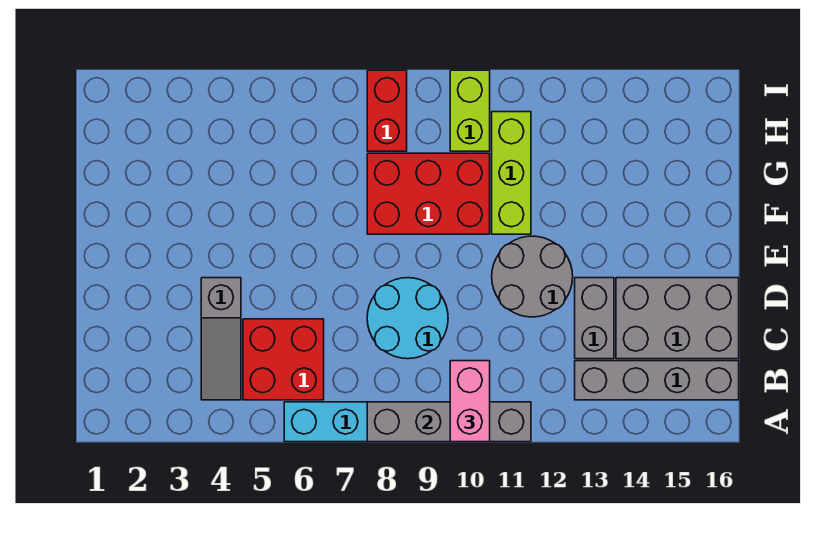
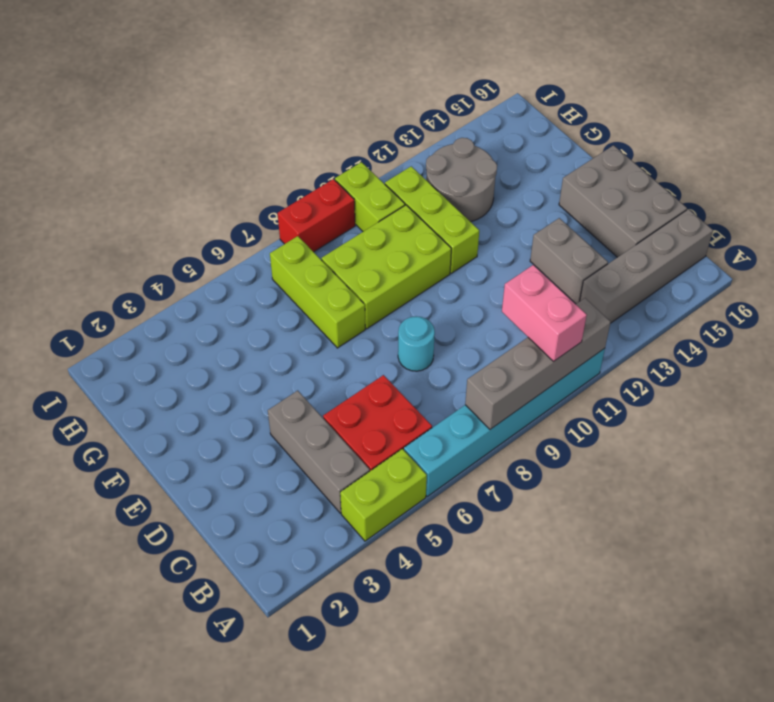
none -> lime 1x2 brick [340,449,427,541]
grey 1x3 slope [201,278,241,400] -> grey 1x3 brick [268,391,370,513]
cyan 2x2 round brick [367,278,448,359] -> cyan 1x1 round brick [398,316,435,371]
grey 2x3 brick [616,278,739,359] -> grey 2x3 brick turned to [559,145,687,257]
grey 2x2 round brick [492,236,573,317] -> grey 2x2 round brick moved to [426,138,497,222]
none -> lime 1x3 brick [270,236,365,348]
red 2x3 brick [367,153,490,234] -> lime 2x3 brick [322,205,451,329]
red 1x2 brick [367,70,407,151] -> red 1x2 brick turned to [278,179,355,252]

